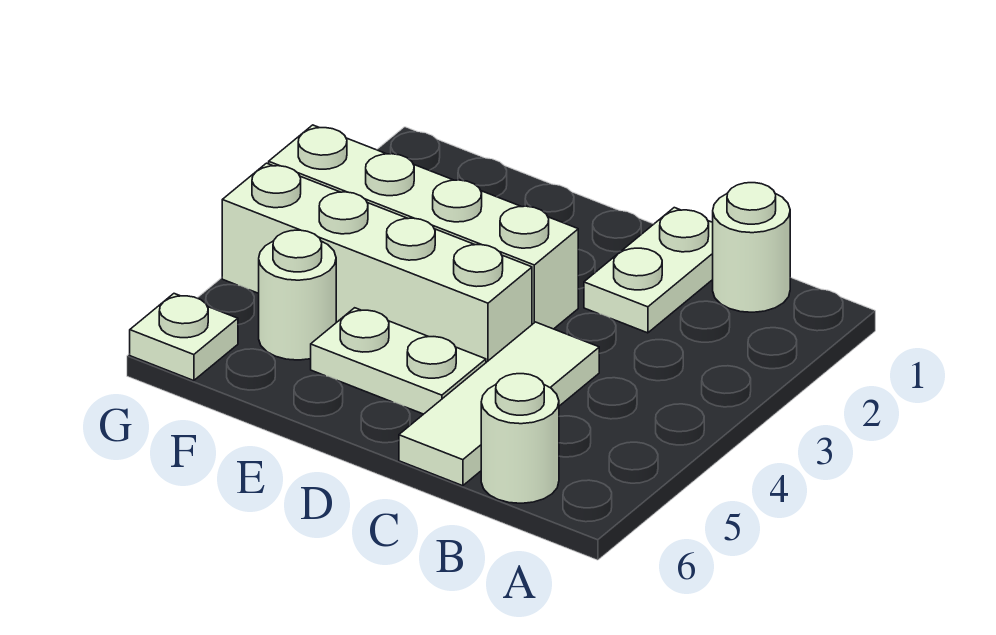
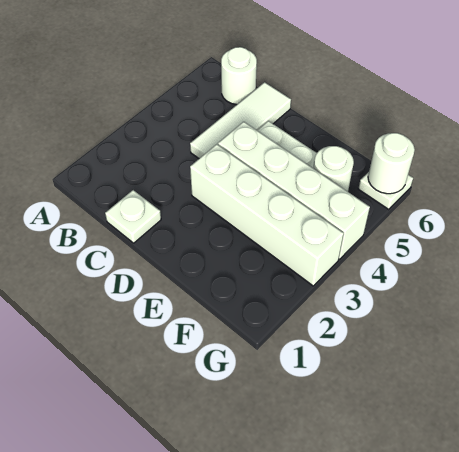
white 1x1 round brick [713,183,790,312] -> white 1x1 round brick moved to [368,133,415,194]
white 1x2 plate [584,208,713,333] -> white 1x1 plate [105,190,161,243]

